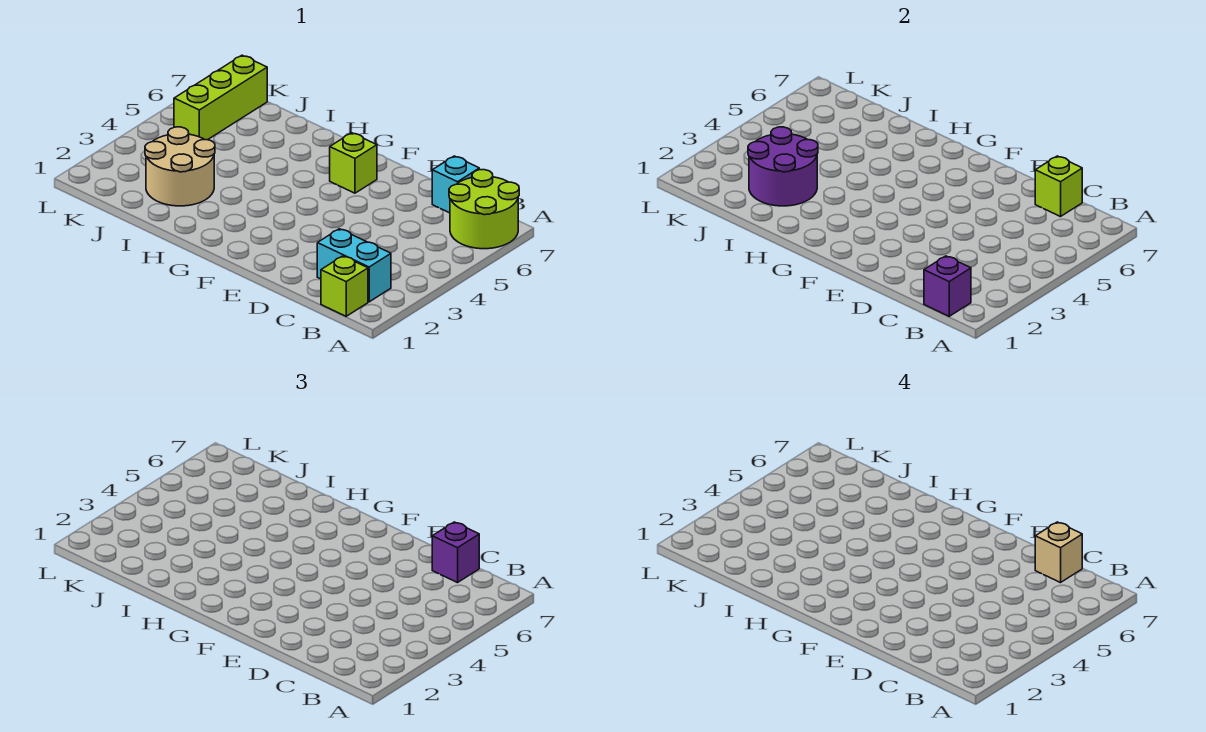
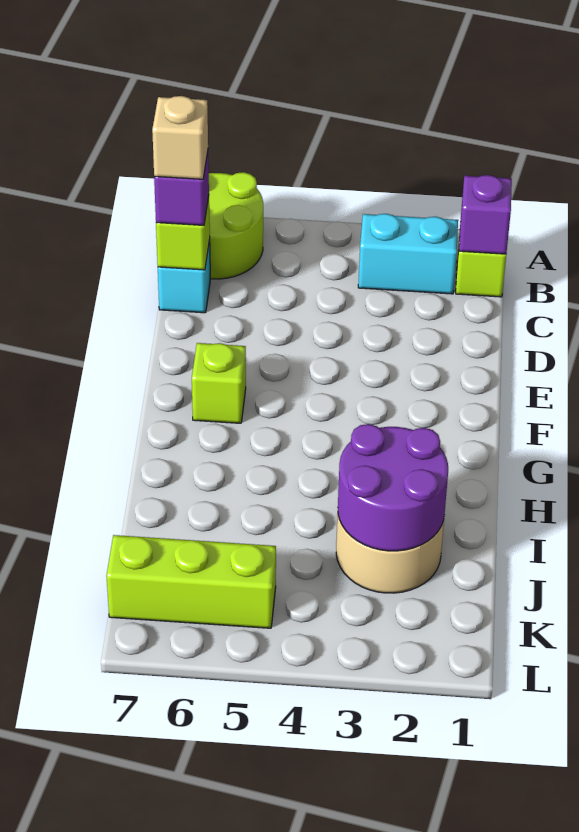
cyan 1x2 brick [317,229,391,302] -> cyan 1x2 brick turned to [358,214,458,294]

